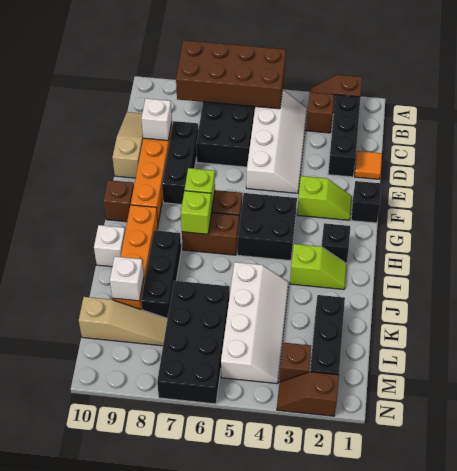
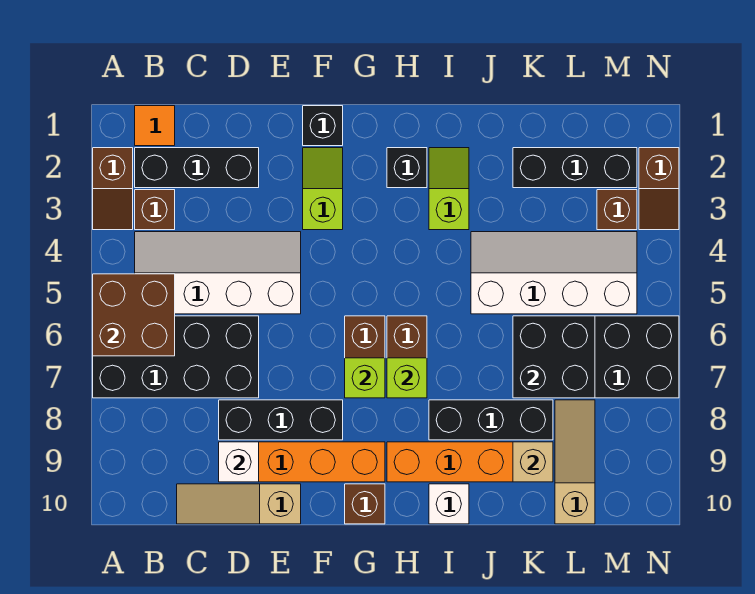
brown 2x4 brick [176,40,286,109] -> brown 2x2 brick [93,274,175,356]
orange 1x1 tile [355,151,382,179] -> orange 1x1 tile moved to [135,106,175,146]
black 2x2 brick [237,193,297,261] -> black 2x2 brick moved to [513,316,595,398]
white 1x1 brick [110,257,144,301] -> tan 1x1 brick [513,442,553,482]

